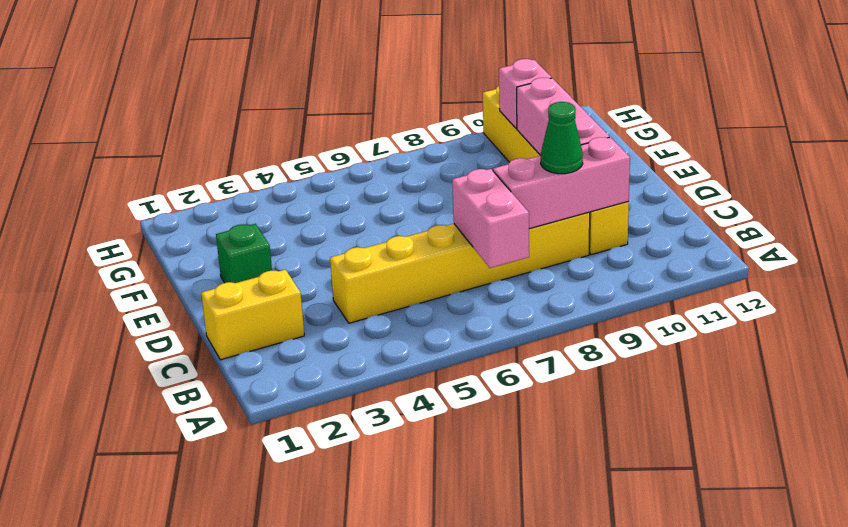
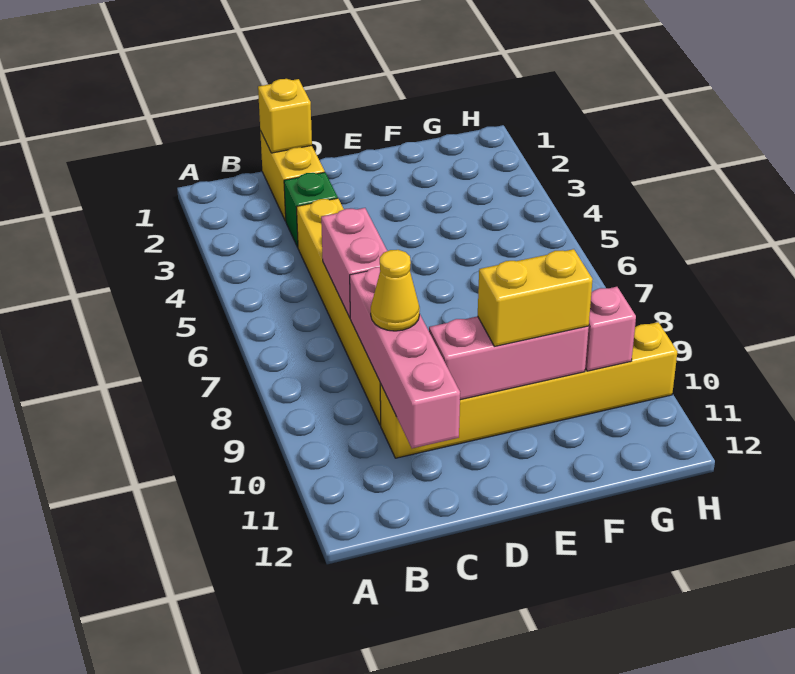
pink 1x2 brick [452,169,529,268] -> pink 1x2 brick turned to [321,208,387,318]
none -> yellow 1x1 brick [258,79,312,153]
pink 1x3 brick [493,137,630,229] -> pink 1x4 brick [350,267,460,448]
green 1x1 cone [541,102,583,174] -> yellow 1x1 cone [371,250,420,331]
green 1x1 brick [216,224,272,283] -> green 1x1 brick moved to [284,172,338,247]
none -> yellow 1x2 brick [478,249,593,346]

